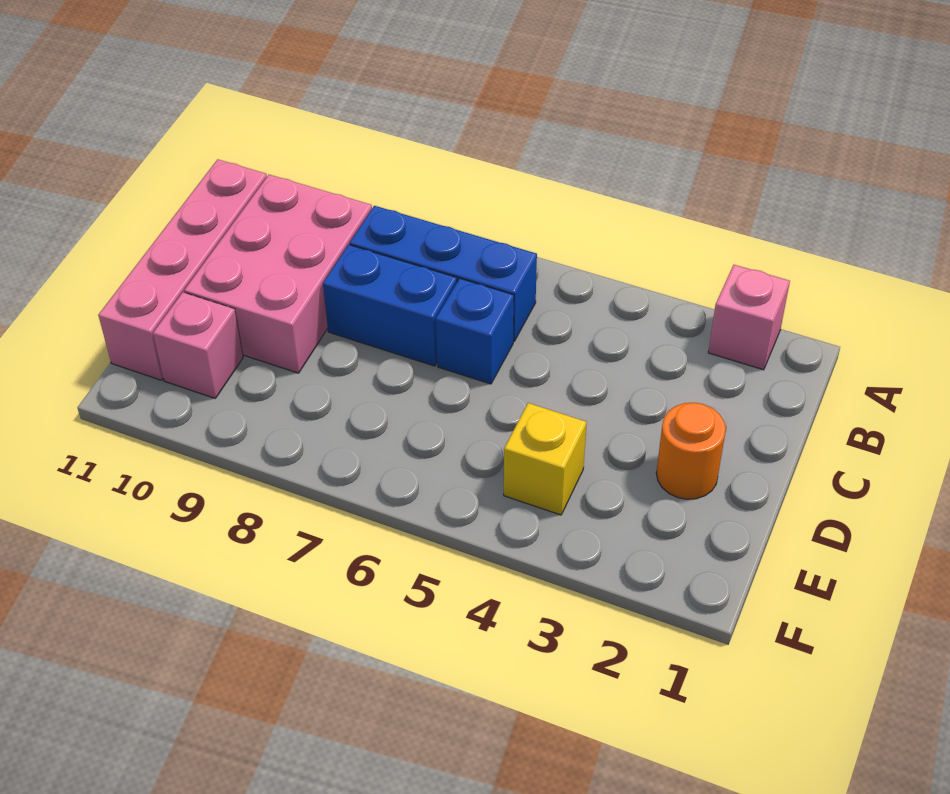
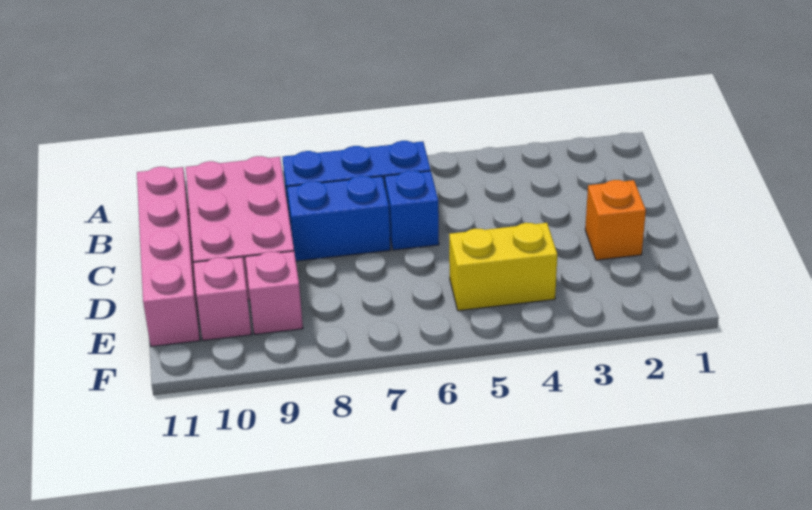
pink 1x1 brick [708,265,790,370] -> pink 1x1 brick moved to [245,251,303,334]
orange 1x1 round brick [656,403,726,499] -> orange 1x1 brick [585,180,646,260]
yellow 1x1 brick [504,403,587,515] -> yellow 1x2 brick [449,223,557,311]

